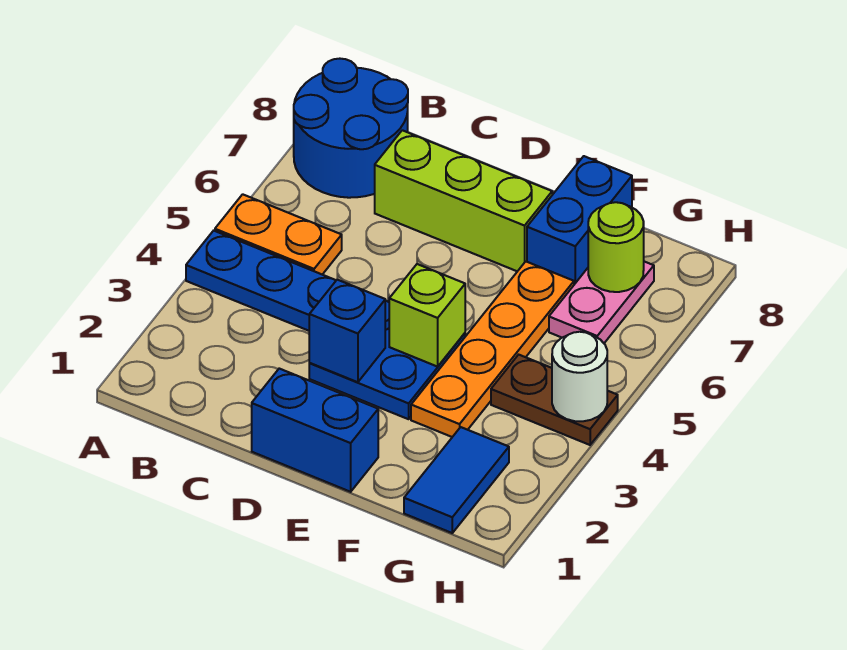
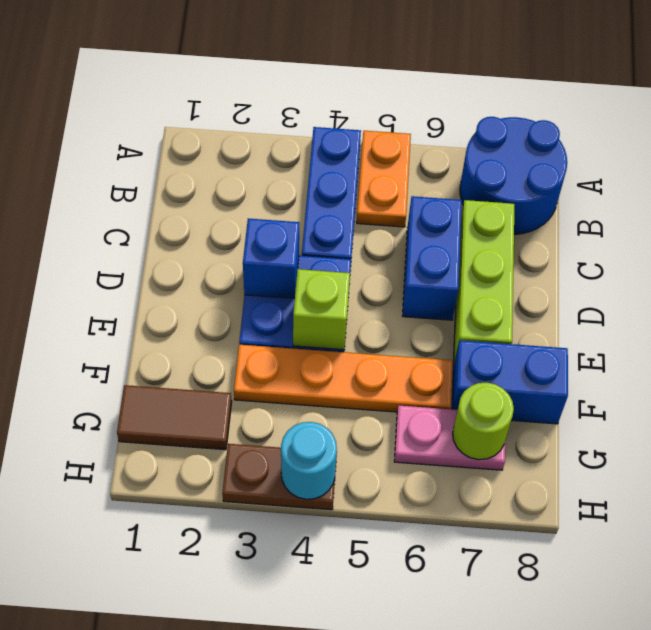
blue 1x2 brick [252,369,378,492] -> blue 1x2 brick moved to [403,196,462,320]
blue 1x2 tile [404,427,509,533] -> brown 1x2 tile [117,385,232,450]
brown 1x2 plate [491,355,618,445] -> brown 1x2 plate turned to [222,444,337,510]
white 1x1 round brick [552,332,607,421] -> cyan 1x1 round brick [281,422,337,499]

